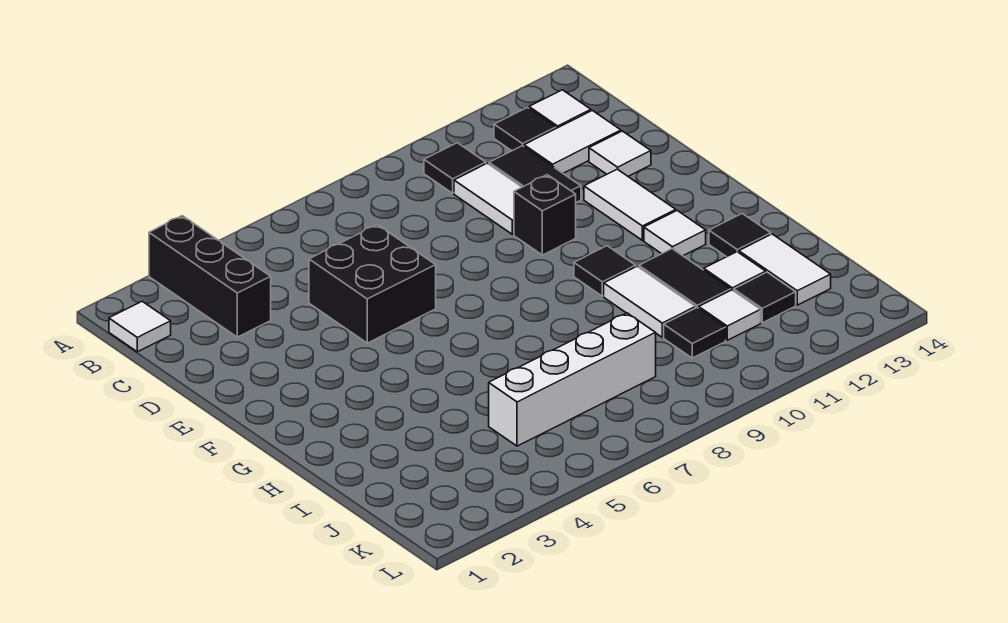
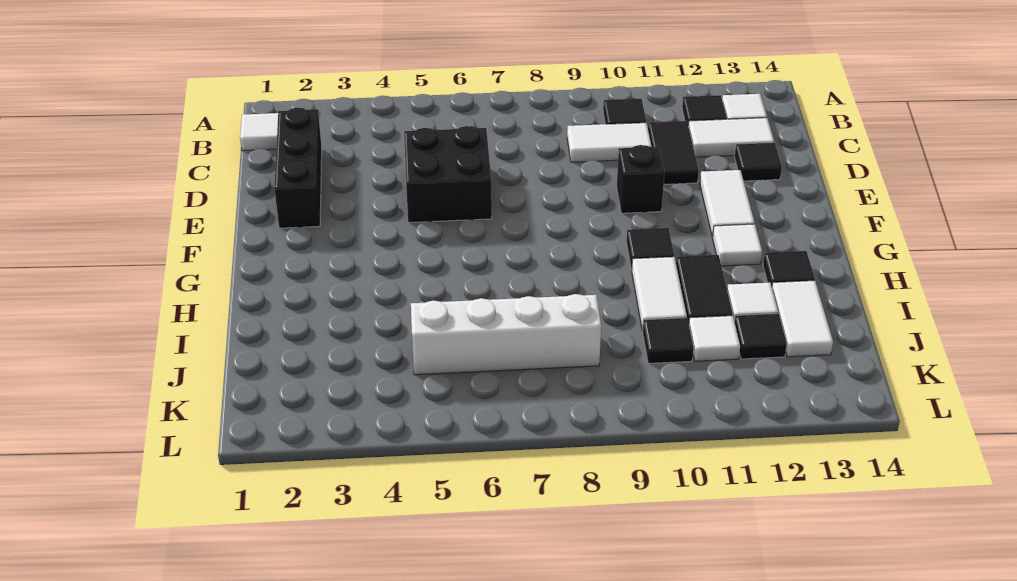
black 1x3 brick [149,216,271,337] -> black 1x3 brick moved to [274,107,322,228]
white 1x2 tile [454,163,522,234] -> white 1x2 tile turned to [567,123,652,162]
white 1x1 tile [589,131,651,176] -> black 1x1 tile [734,142,782,181]

